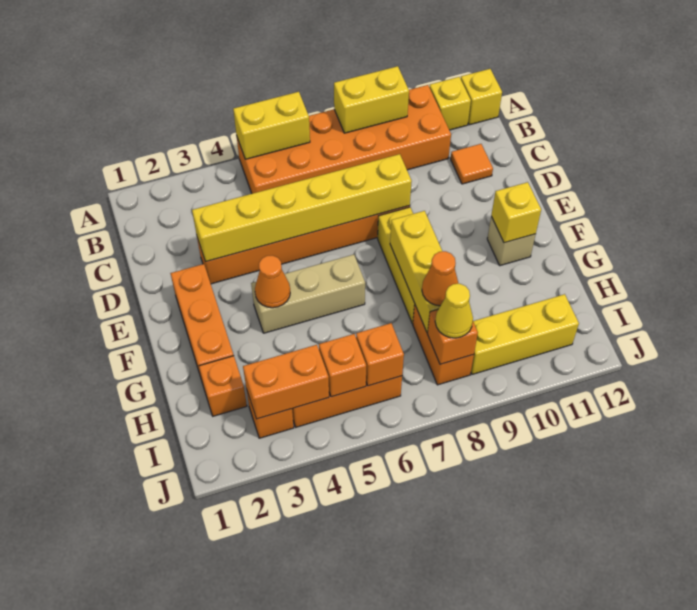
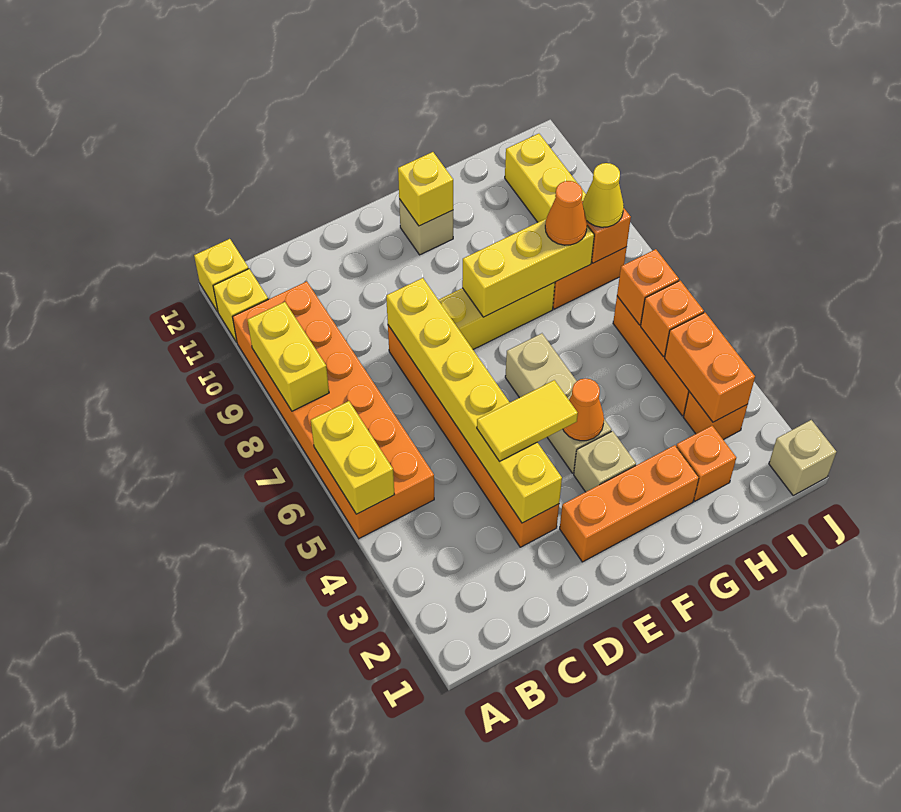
orange 1x1 tile [451,144,493,184] -> none
none -> yellow 1x2 tile [477,380,578,461]
none -> tan 1x1 brick [574,431,636,492]
none -> tan 1x1 brick [769,420,836,495]

